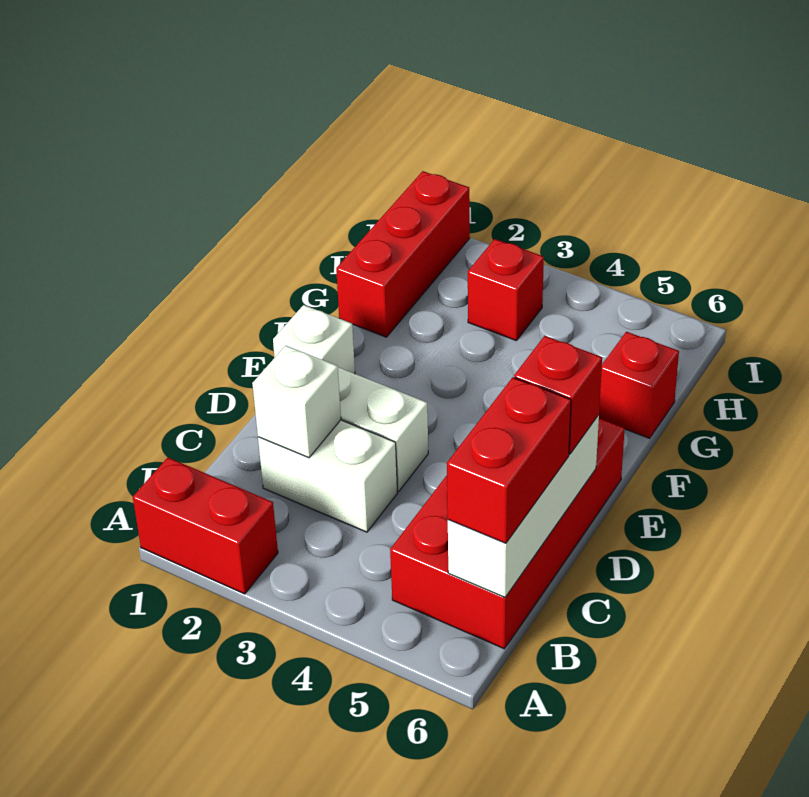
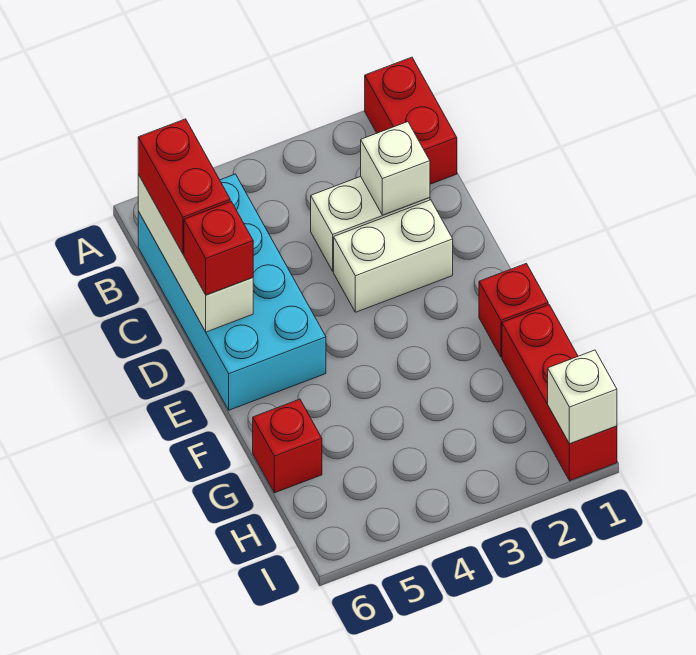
red 1x2 brick [133,458,278,594] -> red 1x2 brick turned to [365,57,457,184]
red 2x4 brick [390,419,625,649] -> cyan 2x4 brick [138,174,326,410]
white 1x1 brick [273,305,355,374] -> white 1x1 brick moved to [548,350,617,444]
red 1x1 brick [468,239,544,341] -> red 1x1 brick moved to [479,263,548,357]

